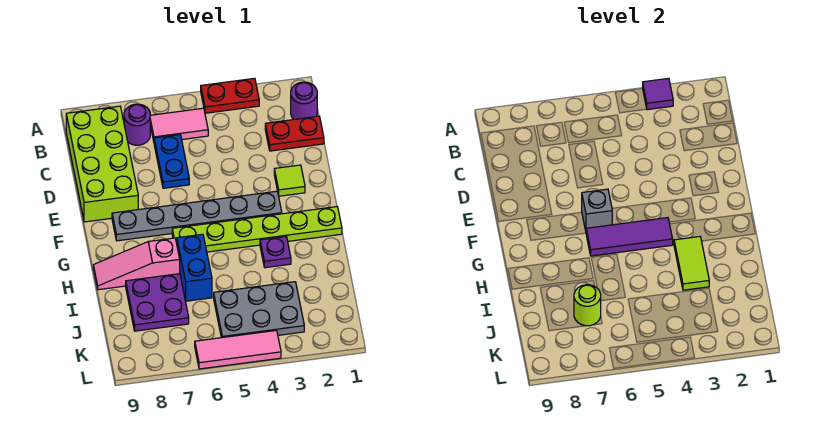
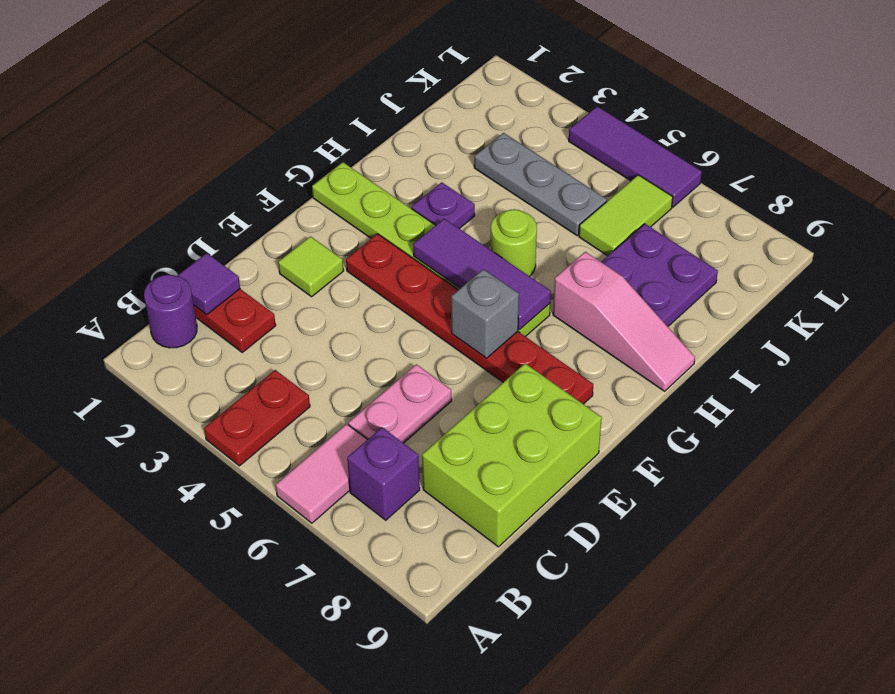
red 1x2 plate [201,78,259,113] -> red 1x2 plate turned to [204,370,310,466]
purple 1x1 tile [643,78,673,110] -> purple 1x1 tile moved to [177,253,240,315]
pink 1x2 tile [150,108,208,141] -> pink 1x2 tile turned to [276,424,367,523]
purple 1x1 round brick [124,104,150,145] -> purple 1x1 brick [347,427,420,520]
lime 2x4 brick [66,106,138,222] -> lime 2x3 brick [422,363,602,547]
blue 1x2 plate [154,135,189,188] -> pink 1x2 plate [348,364,452,443]
grey 1x6 plate [112,191,282,241] -> red 1x6 plate [346,234,593,404]
lime 1x2 tile [674,237,709,290] -> lime 1x2 tile moved to [579,175,673,256]
blue 1x2 brick [177,234,212,301] -> none
grey 2x3 plate [214,282,304,338] -> grey 1x3 plate [474,133,607,236]
lime 1x1 round brick [574,285,601,326] -> lime 1x1 round brick moved to [491,209,537,276]
pink 1x3 tile [195,330,281,369] -> purple 1x3 tile [569,106,702,207]

